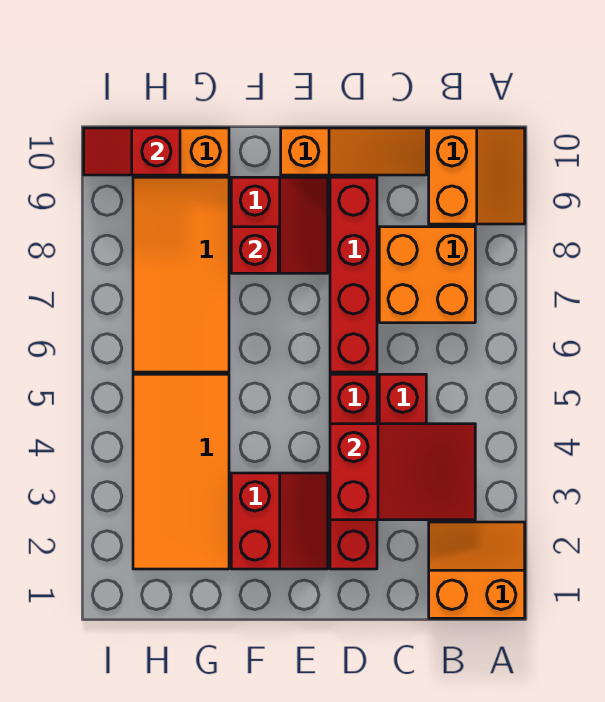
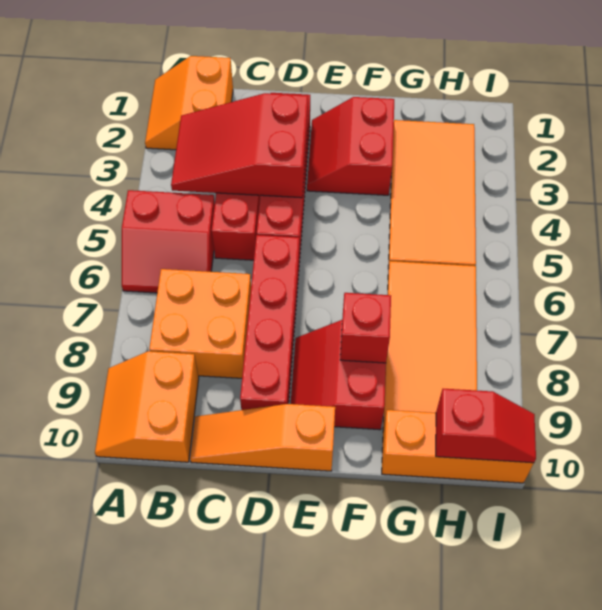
orange 2x2 slope [429,522,525,618] -> orange 2x2 slope turned to [145,56,233,150]
none -> red 2x2 slope [122,190,215,293]

